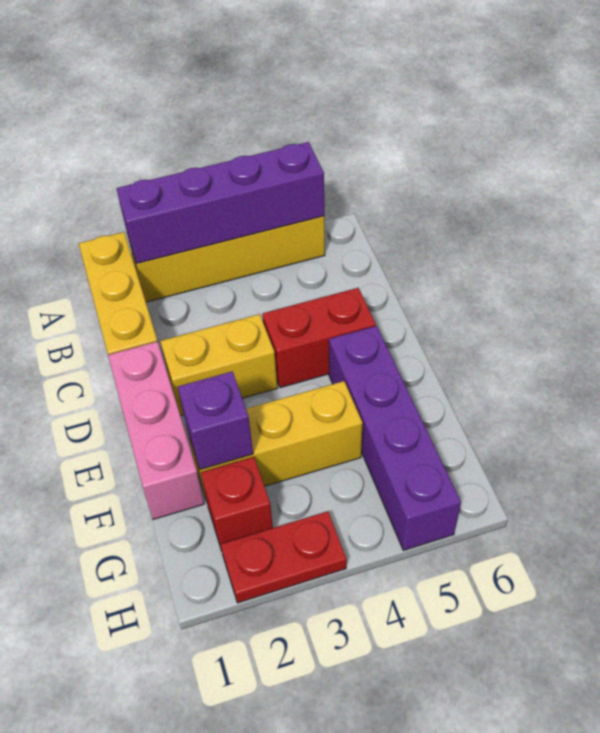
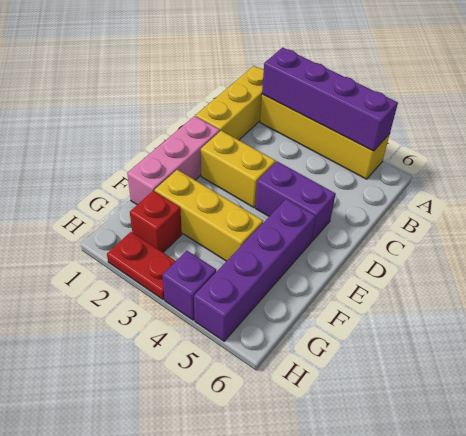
red 1x2 brick [262,288,376,388] -> purple 1x2 brick [255,161,336,242]
purple 1x1 brick [178,372,253,470] -> purple 1x1 brick moved to [162,251,216,320]

